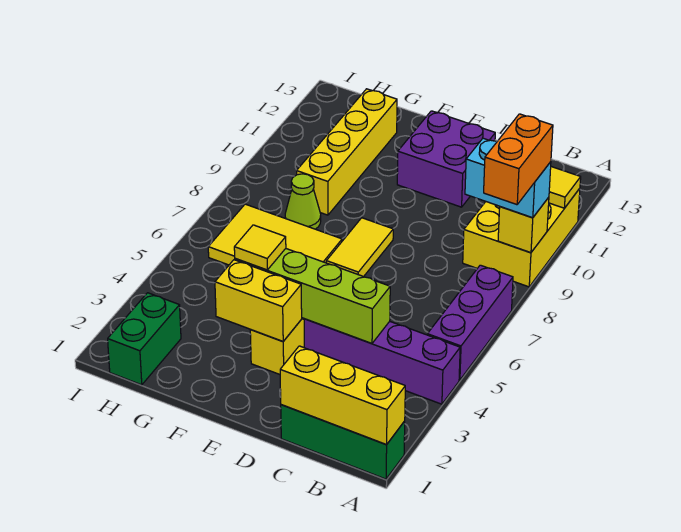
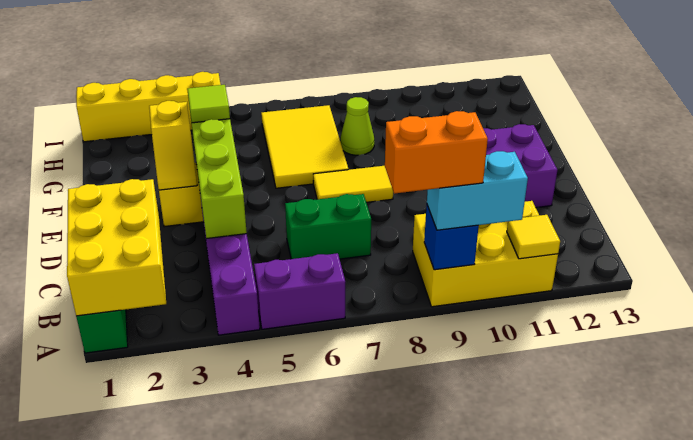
yellow 1x3 brick [280,346,405,445] -> yellow 2x3 brick [67,179,166,316]
purple 1x3 brick [427,265,513,380] -> purple 1x2 brick [254,253,345,329]
yellow 1x1 brick [498,197,549,253] -> blue 1x1 brick [424,205,479,270]
cyan 1x2 brick [465,138,551,218] -> cyan 1x2 brick turned to [427,151,528,230]
yellow 1x2 brick [215,260,302,341] -> yellow 1x2 slope [149,101,197,190]
yellow 1x1 tile [234,225,286,270] -> lime 1x1 tile [187,85,230,123]
yellow 1x4 brick [297,89,397,215] -> yellow 1x4 brick moved to [76,72,221,142]
green 1x2 brick [108,293,181,385] -> green 1x2 brick moved to [285,194,371,259]

